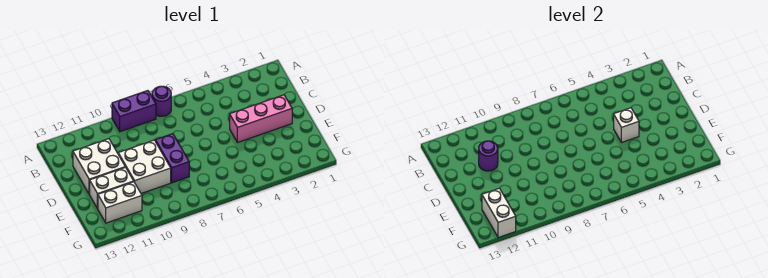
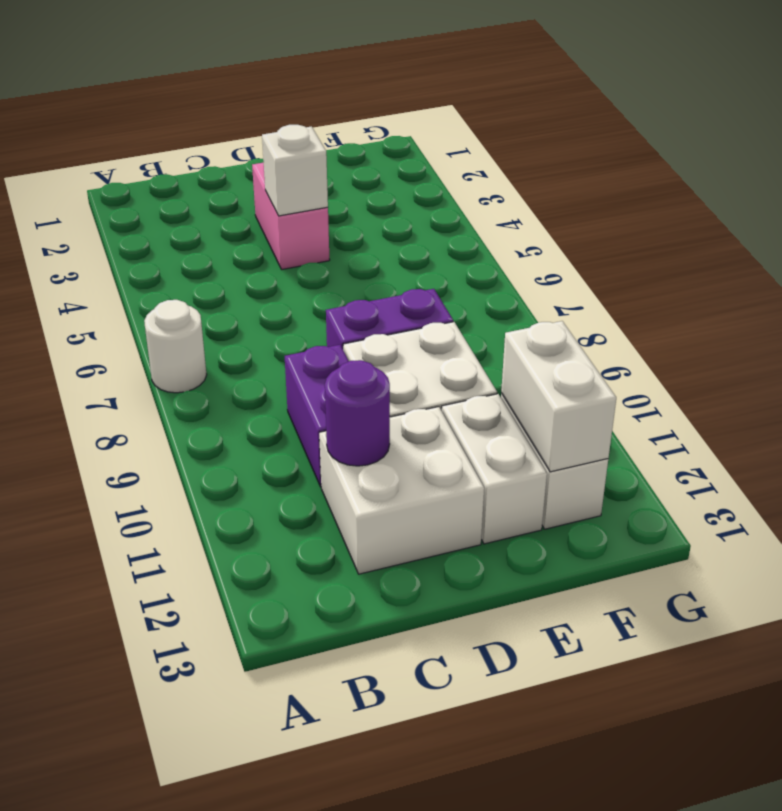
purple 1x1 round brick [152,86,171,116] -> white 1x1 round brick [144,300,207,393]
purple 1x2 brick [112,91,156,132] -> purple 1x2 brick moved to [285,345,349,487]
pink 1x3 brick [230,95,292,143] -> pink 1x2 brick [252,163,330,269]
white 1x2 brick [482,188,516,238] -> white 1x2 brick turned to [501,321,616,472]

